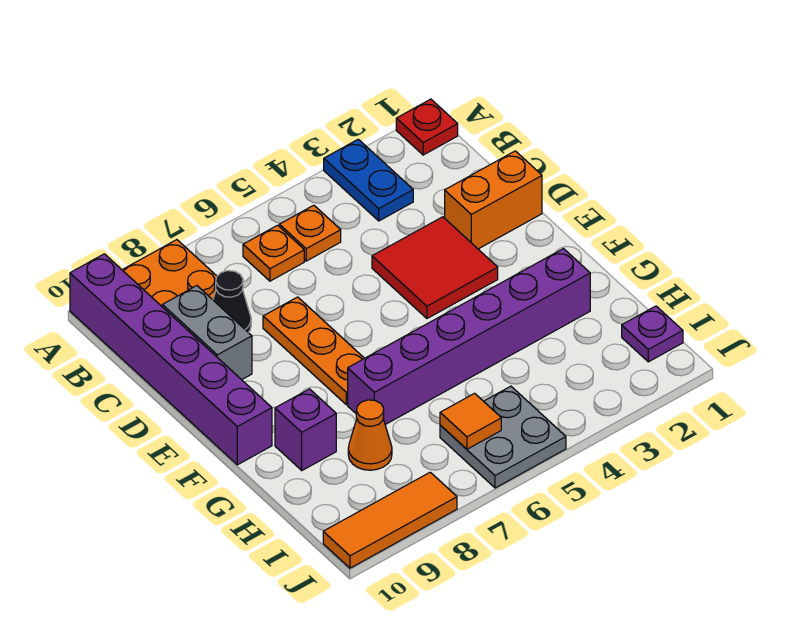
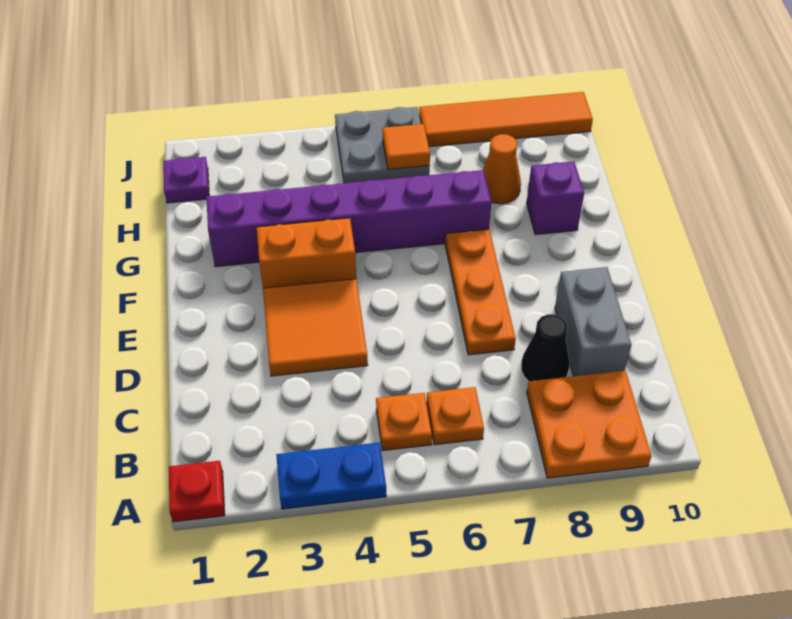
blue 1x2 plate [324,139,413,221] -> blue 1x2 plate turned to [276,443,386,509]
purple 1x6 brick [70,254,272,465] -> none
orange 1x2 brick [445,151,542,249] -> orange 1x2 brick moved to [257,218,356,288]
red 2x2 tile [372,217,498,318] -> orange 2x2 tile [263,279,368,376]
orange 1x3 tile [323,472,457,568] -> orange 1x4 tile [419,92,593,147]

